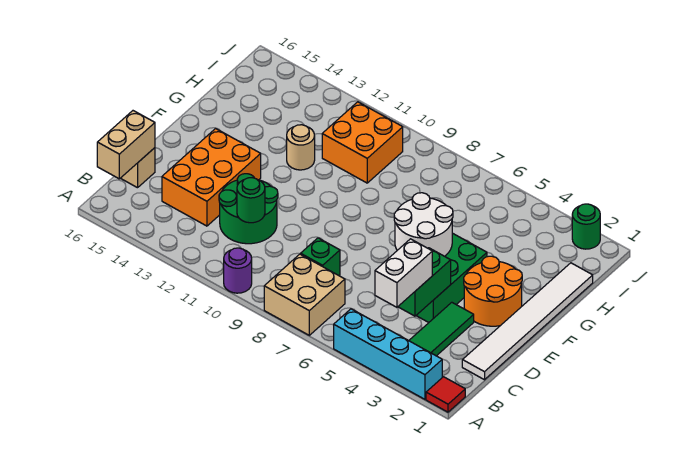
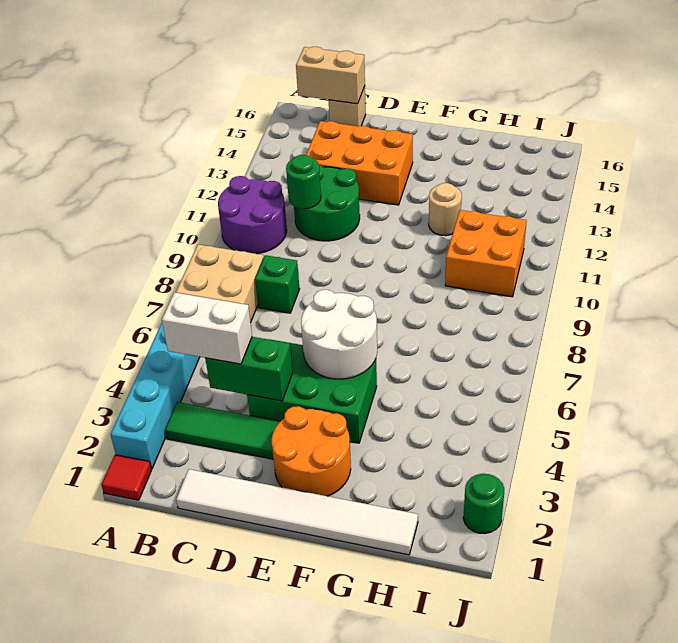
purple 1x1 round brick [224,248,252,293] -> purple 2x2 round brick [218,176,287,254]

